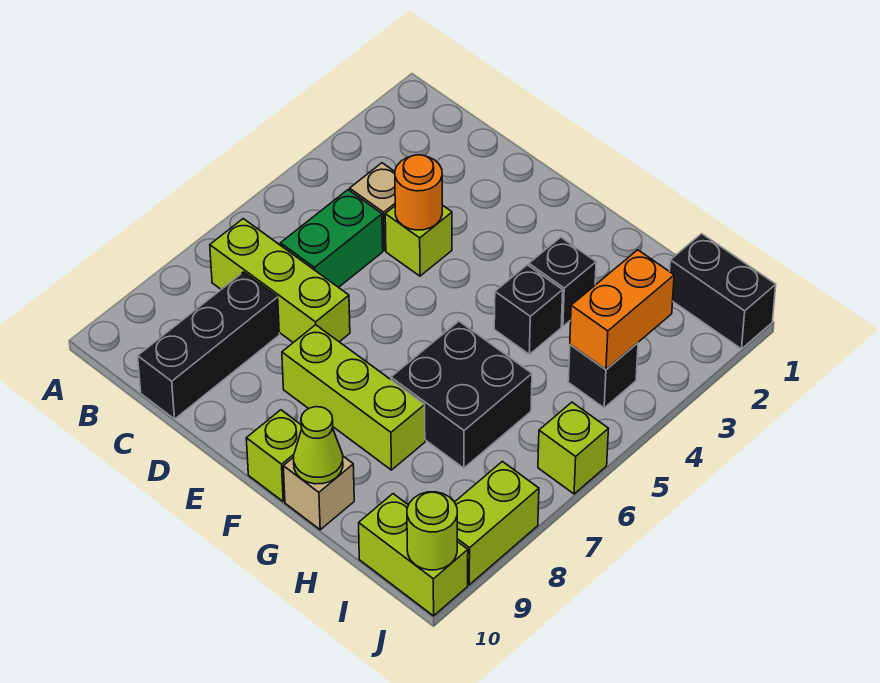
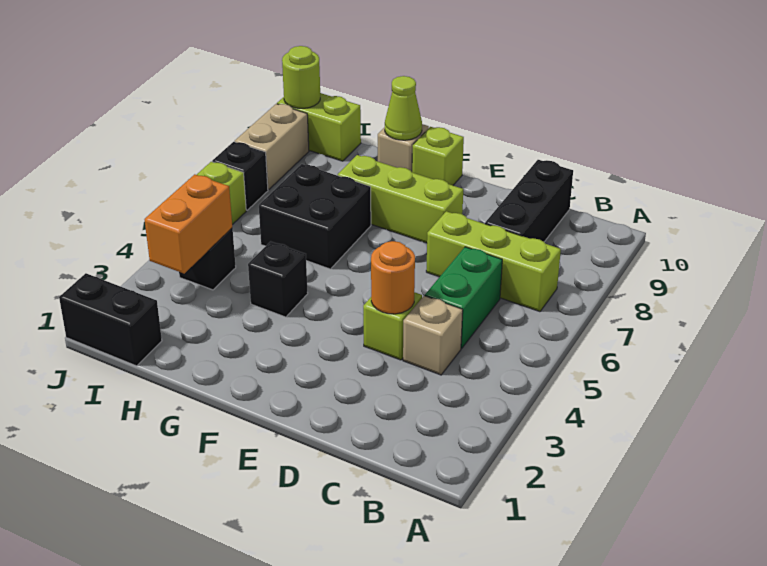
black 1x1 brick [529,237,596,326] -> black 1x1 brick moved to [212,142,268,210]
lime 1x2 brick [455,461,539,585] -> tan 1x2 brick [235,104,309,190]

